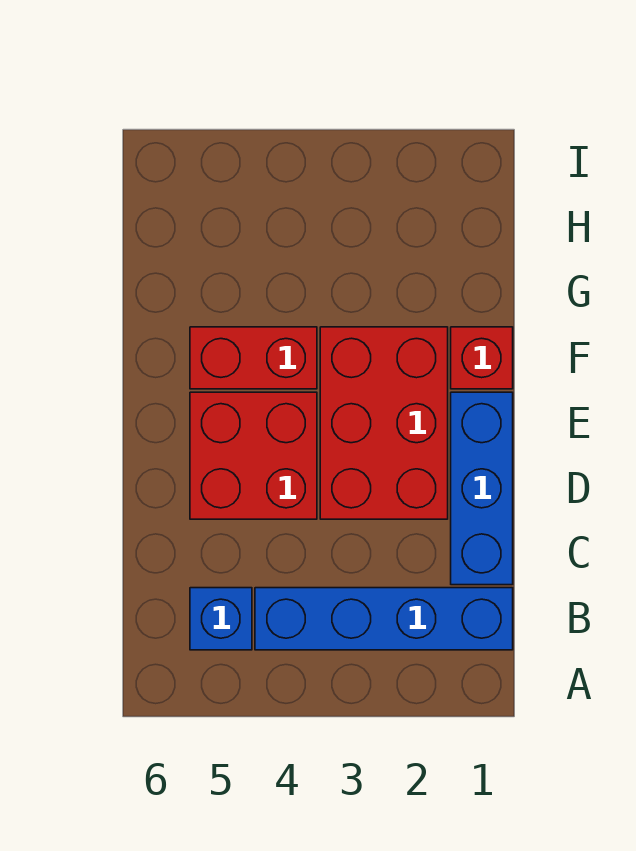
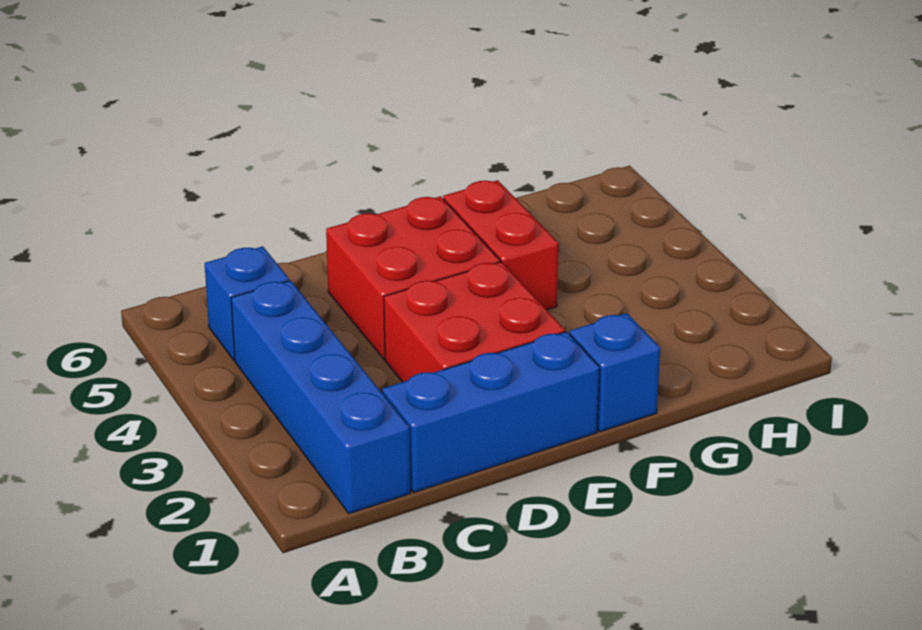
red 2x3 brick [320,327,448,519] -> red 2x2 brick [384,262,565,382]
red 1x1 brick [451,327,513,389] -> blue 1x1 brick [569,313,660,432]

